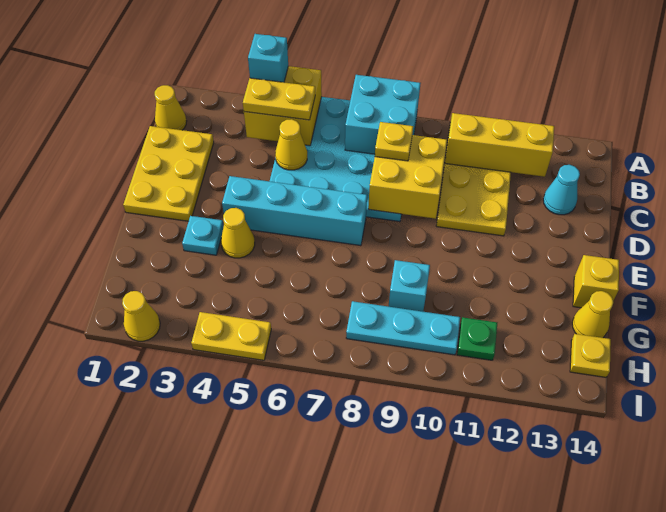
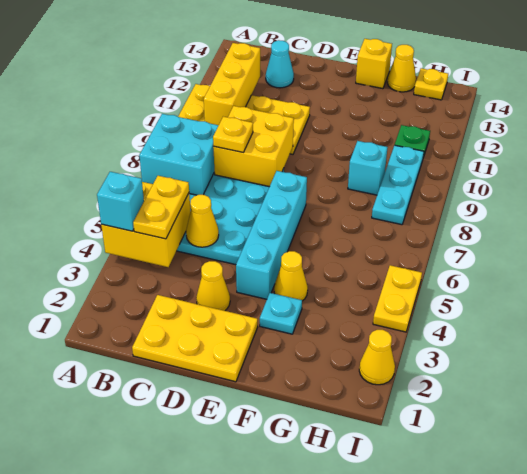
yellow 1x1 cone [155,85,187,130] -> yellow 1x1 cone moved to [196,261,230,311]

